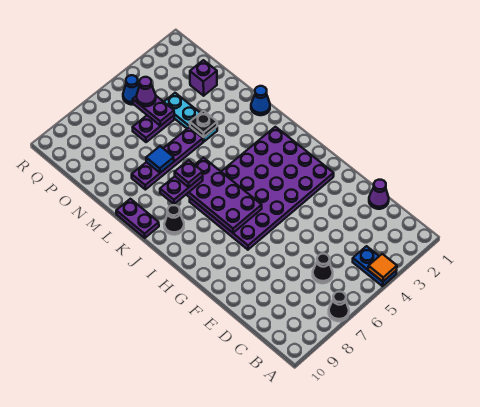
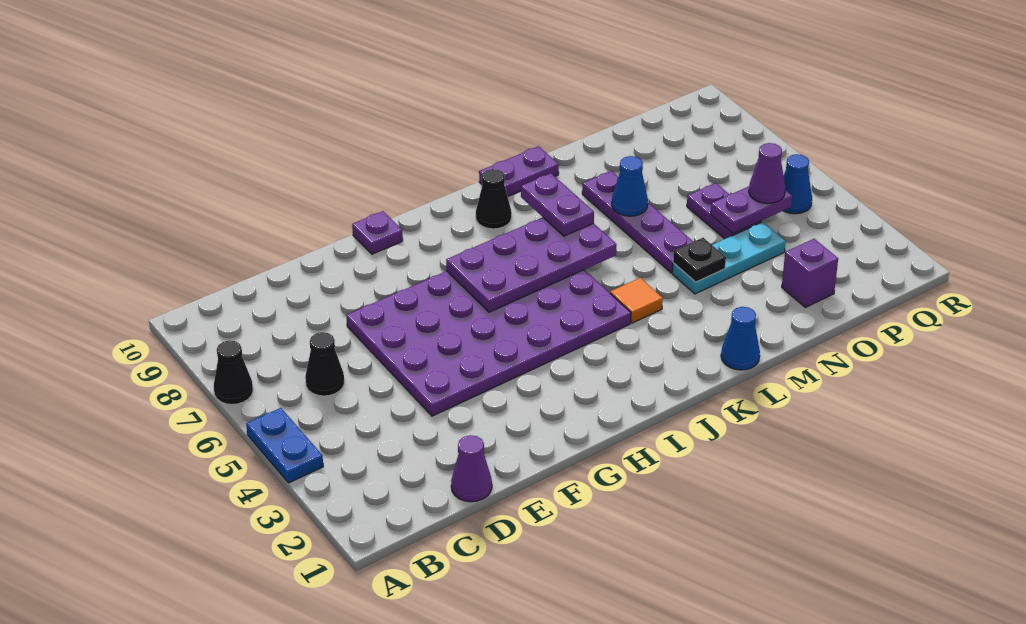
blue 1x2 plate [353,246,397,286] -> blue 1x2 plate turned to [246,408,323,483]
orange 1x1 tile [368,254,397,282] -> orange 1x1 tile moved to [610,278,663,323]
purple 4x6 plate [190,127,334,250] -> purple 4x6 plate turned to [346,270,631,416]
purple 1x1 plate [175,160,203,187] -> purple 1x1 plate moved to [352,211,403,254]
blue 1x1 tile [146,146,174,173] -> blue 1x1 cone [612,156,648,216]

